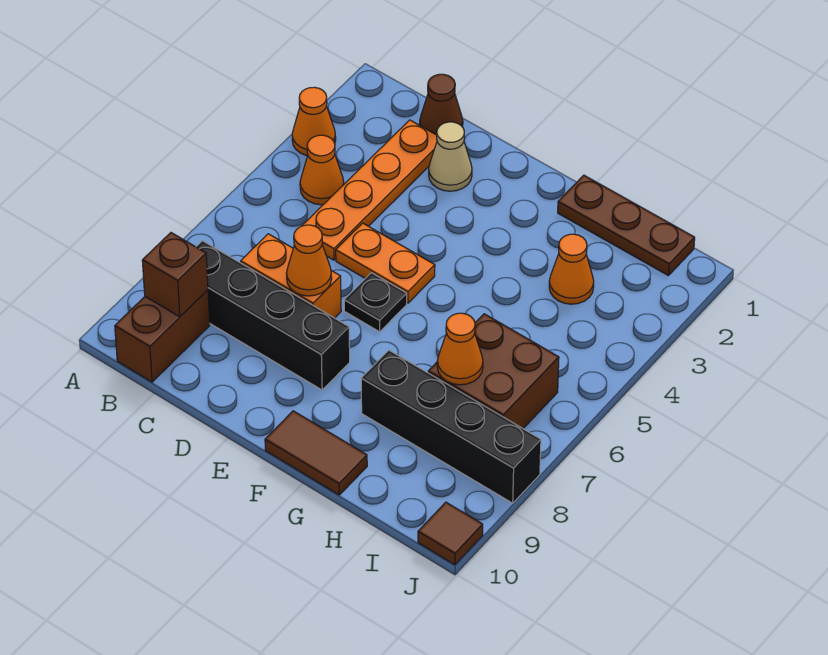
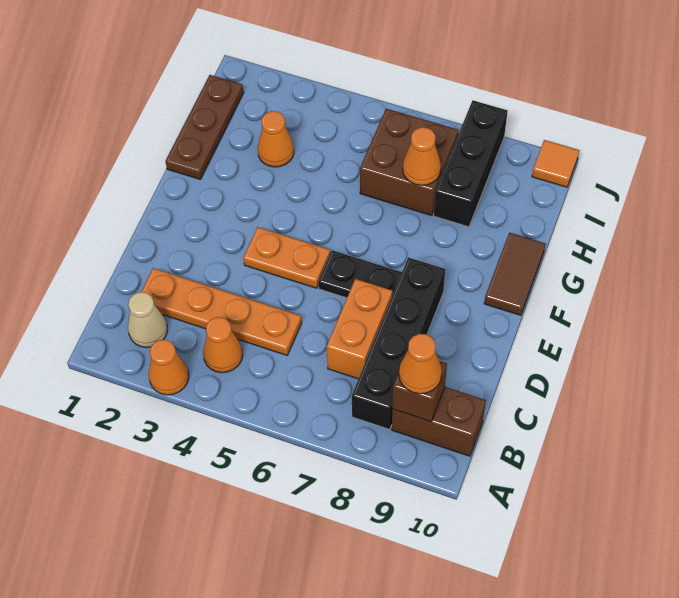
brown 1x1 cone [420,74,463,135] -> none
tan 1x1 cone [429,122,472,191] -> tan 1x1 cone moved to [128,292,167,348]
orange 1x2 plate [336,223,435,303] -> orange 1x2 plate turned to [243,227,330,288]
orange 1x1 cone [286,225,332,296] -> orange 1x1 cone moved to [399,334,442,394]
black 1x1 plate [344,273,407,332] -> black 1x2 plate [318,250,402,298]
black 1x4 brick [361,350,541,503] -> black 1x3 brick [434,100,508,227]
brown 1x1 tile [418,502,483,565] -> orange 1x1 tile [532,140,579,187]

